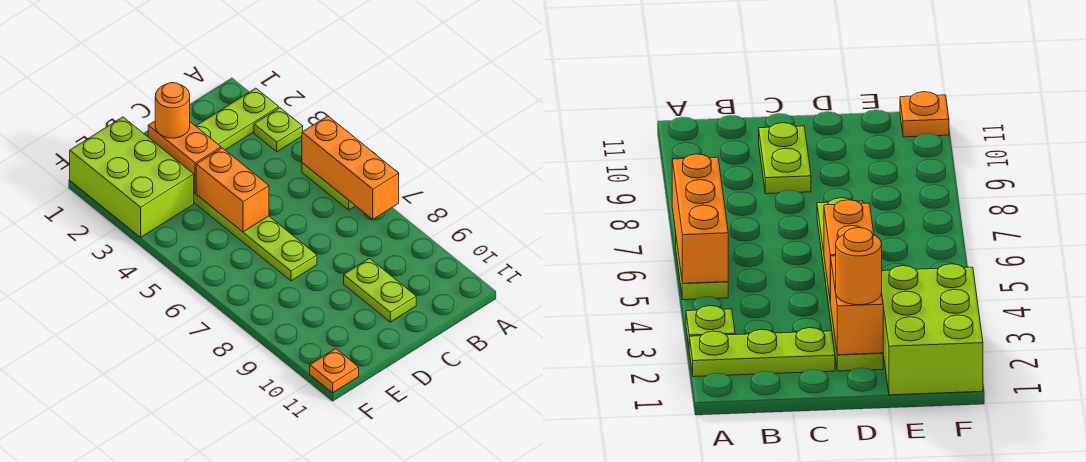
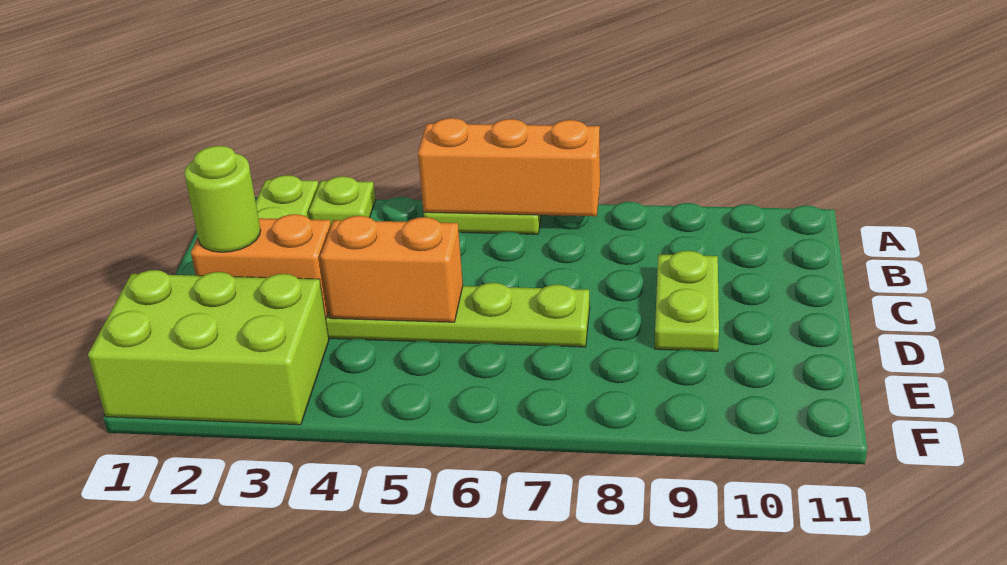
lime 1x2 plate [344,258,416,322] -> lime 1x2 plate turned to [655,251,719,351]
orange 1x1 round brick [155,83,190,138] -> lime 1x1 round brick [184,146,261,252]
orange 1x1 plate [310,349,359,393] -> none

